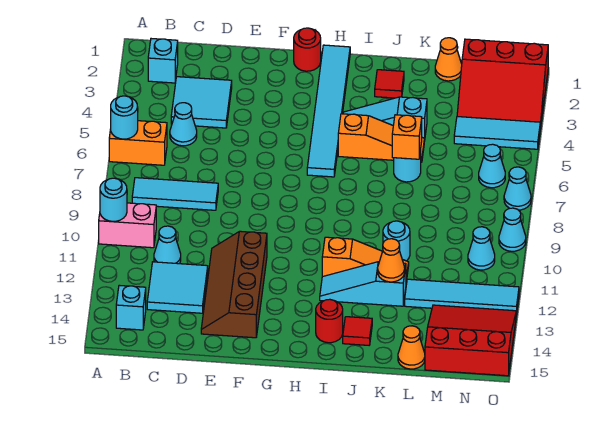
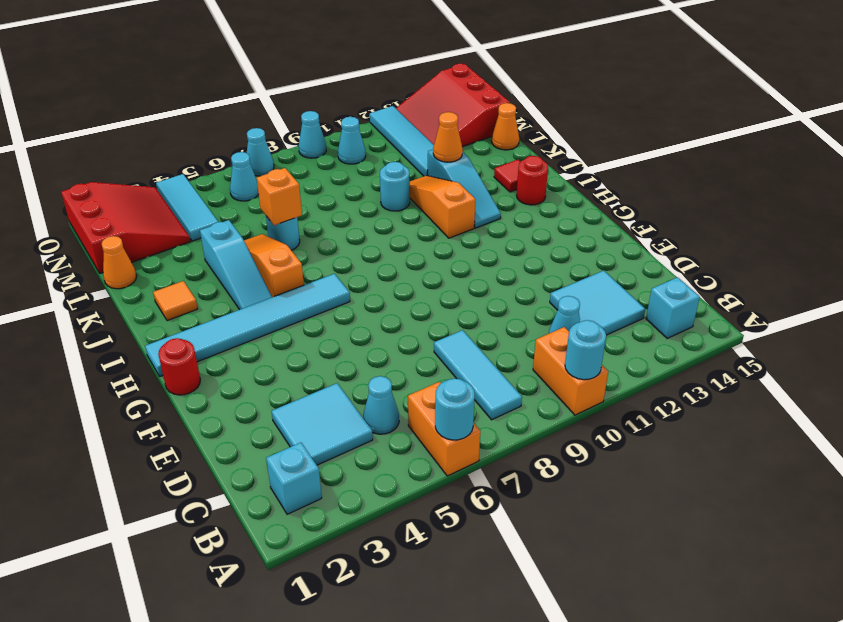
pink 1x2 brick [99,203,156,248] -> orange 1x2 brick [533,327,608,415]
brown 2x4 slope [201,231,267,338] -> none
red 1x1 tile [375,70,404,98] -> orange 1x1 tile [153,281,198,321]

